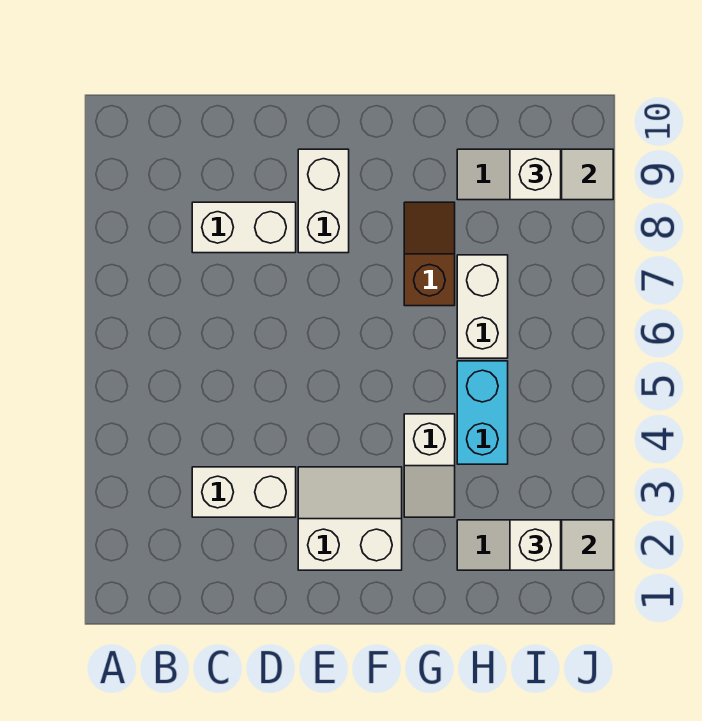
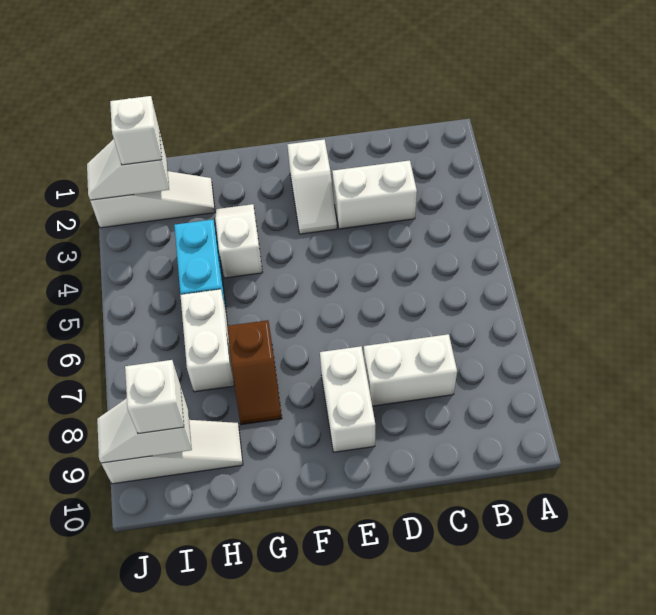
white 2x2 slope [298,467,402,570] -> white 1x2 slope [287,139,337,234]

